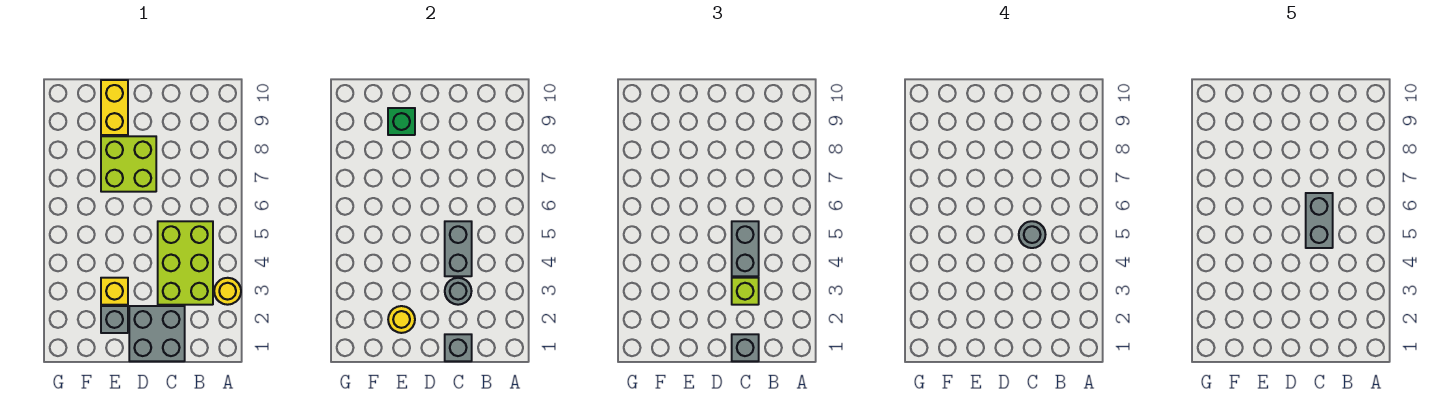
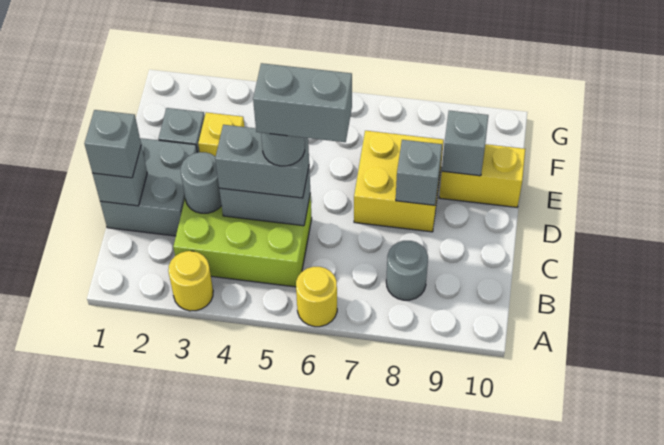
none -> grey 1x1 round brick [386,241,428,300]
lime 1x1 brick [732,278,759,305] -> none
lime 2x2 brick [101,136,156,192] -> yellow 2x2 brick [354,131,444,232]
none -> grey 1x1 brick [396,140,442,205]
yellow 1x1 round brick [388,306,415,333] -> yellow 1x1 round brick moved to [296,267,337,327]
green 1x1 brick [388,108,415,135] -> grey 1x1 brick [442,111,488,176]

